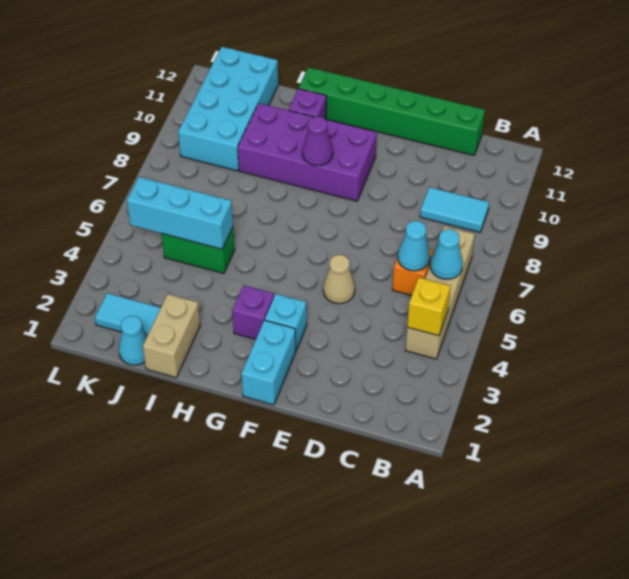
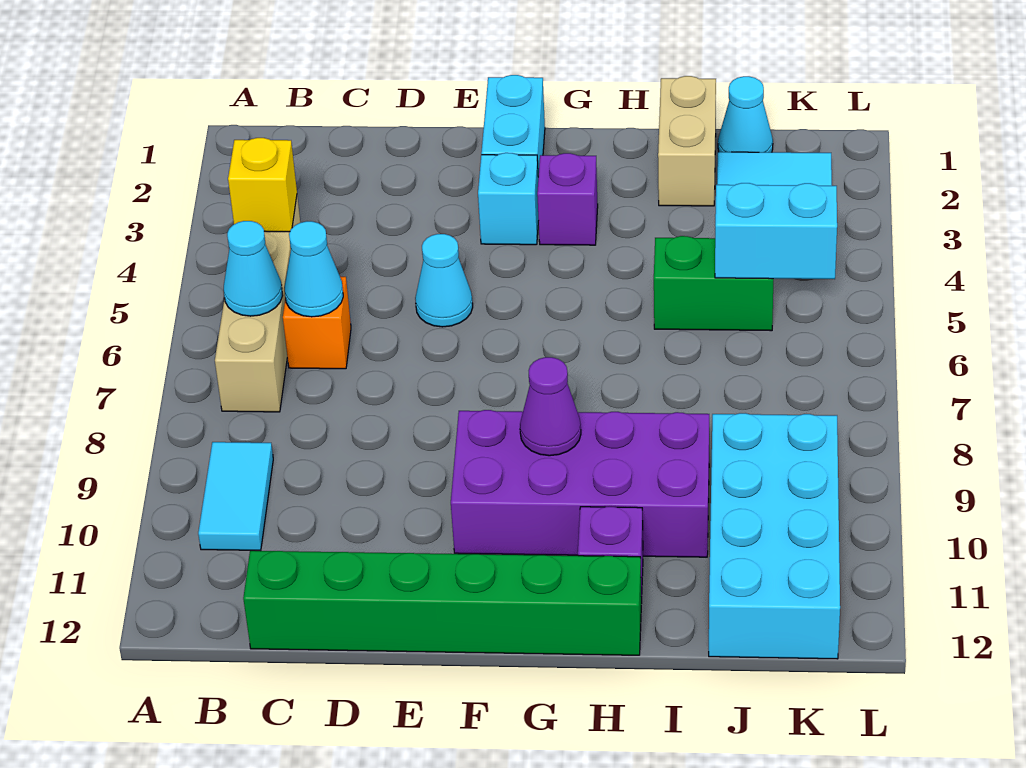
cyan 1x2 tile [420,187,489,232] -> cyan 1x2 tile turned to [198,442,273,550]
tan 1x1 cone [323,255,355,304] -> cyan 1x1 cone [415,234,473,327]
cyan 1x3 brick [127,177,233,249] -> cyan 1x2 brick [715,183,837,279]

